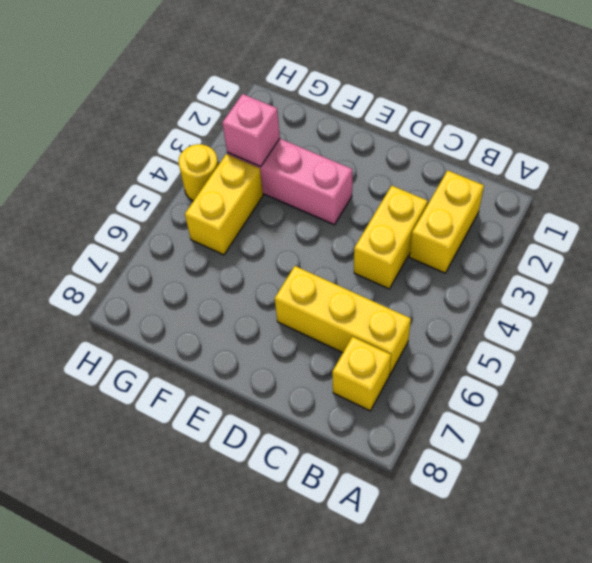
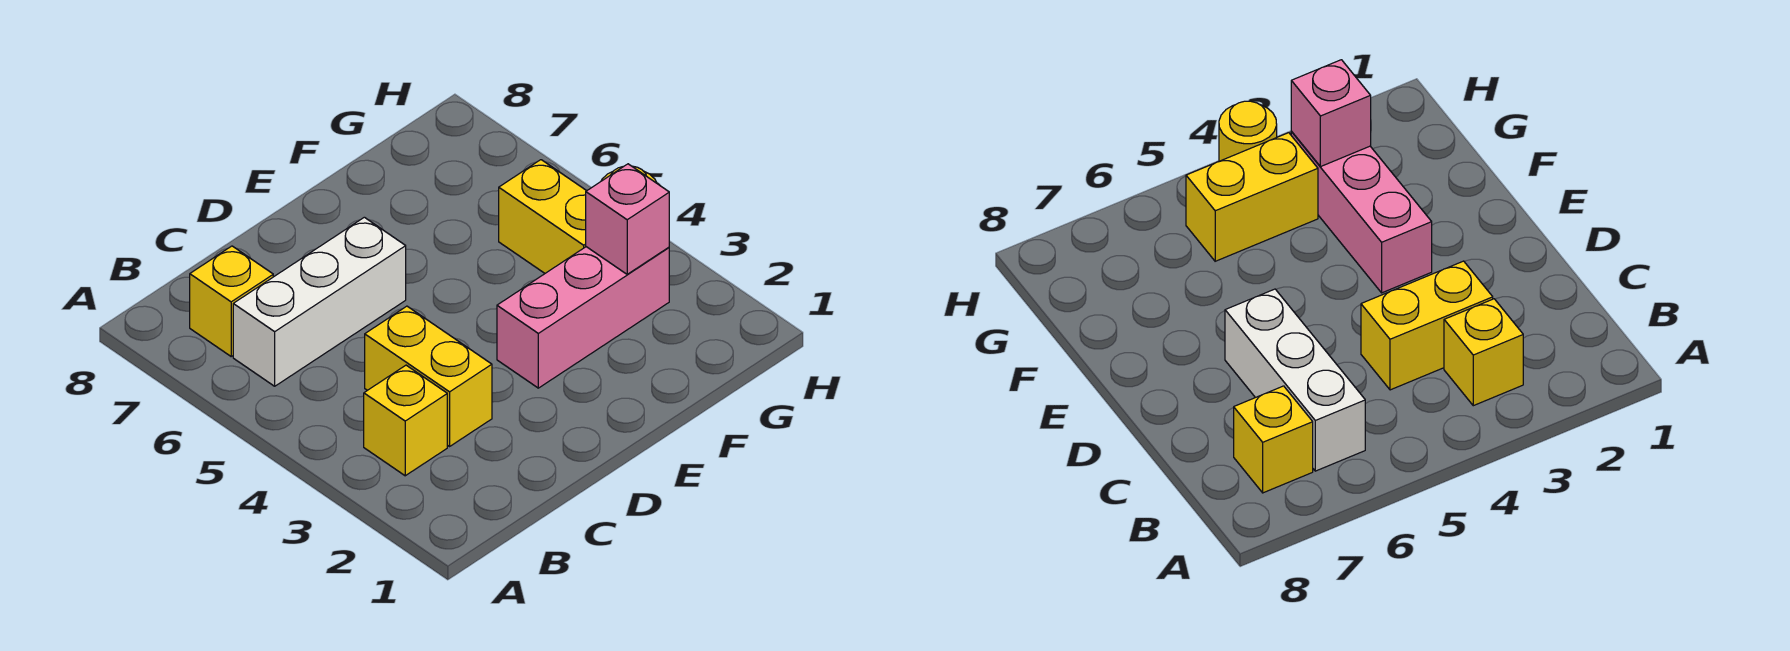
yellow 1x2 brick [410,170,484,273] -> yellow 1x1 brick [364,365,447,476]
yellow 1x3 brick [275,266,411,375] -> white 1x3 brick [233,217,406,386]

